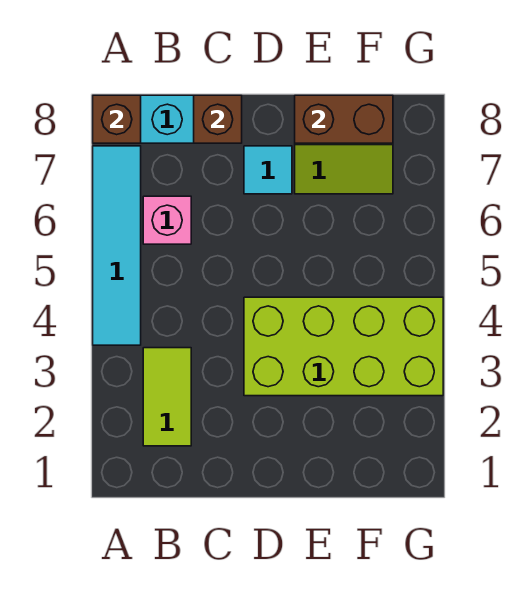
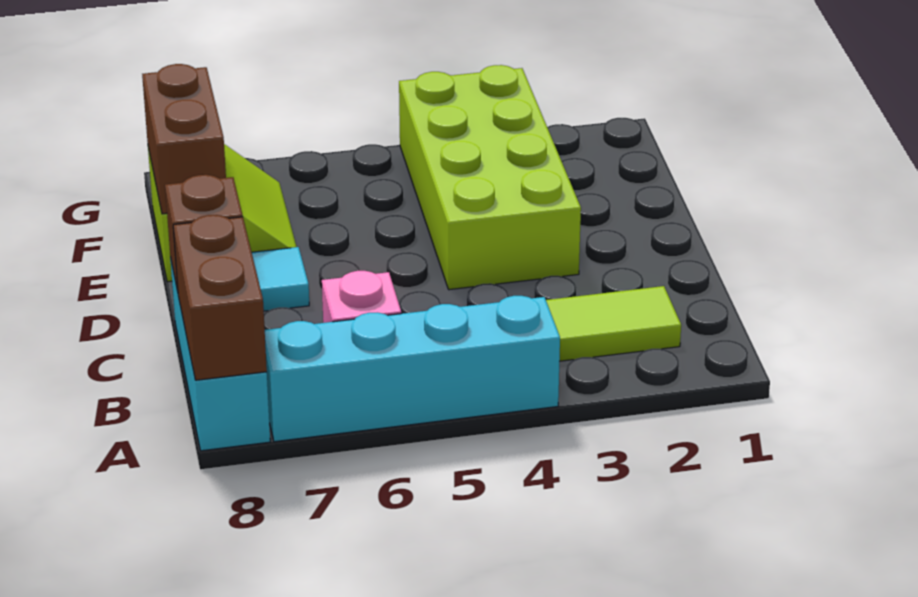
cyan 1x4 tile [93,146,141,345] -> cyan 1x4 brick [265,296,560,442]
brown 1x1 brick [93,95,141,143] -> brown 1x2 brick [173,215,267,380]

